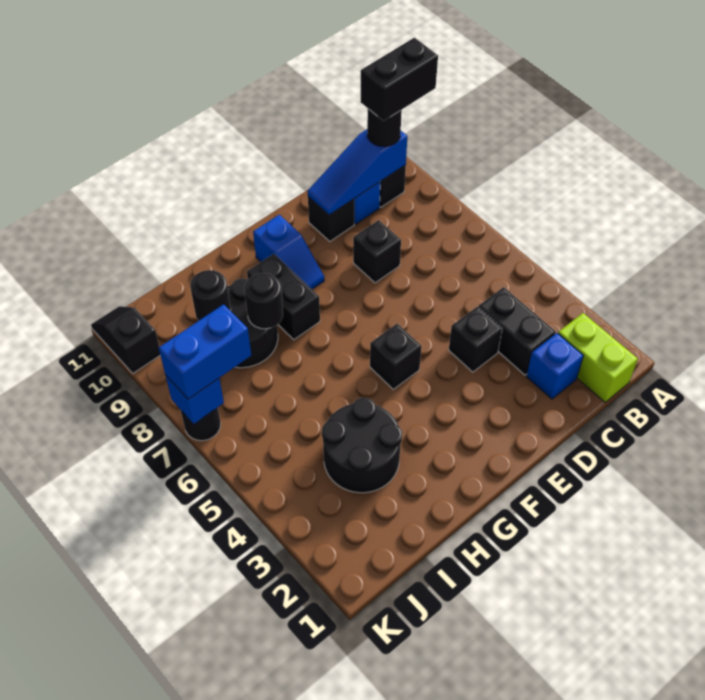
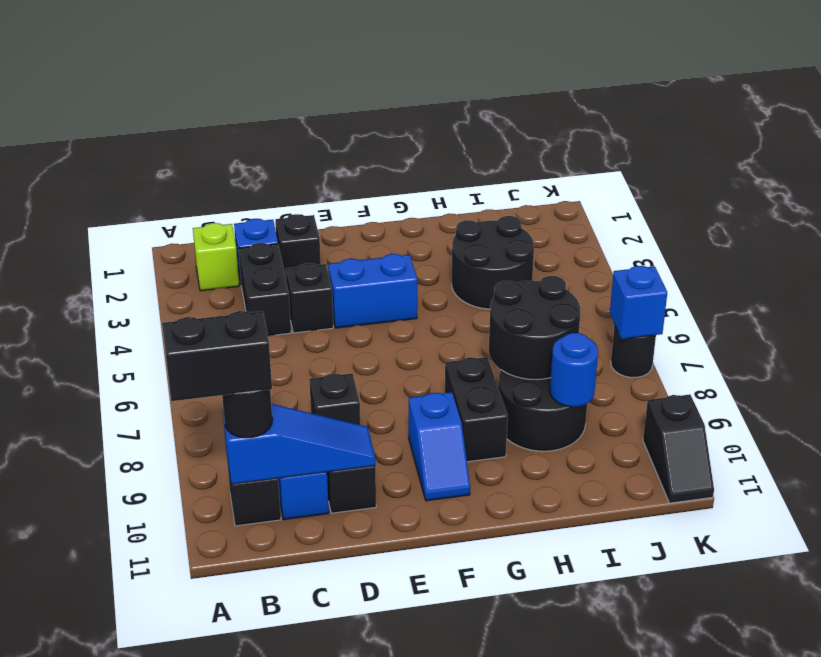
lime 1x2 brick [558,313,638,402] -> lime 1x1 brick [193,223,239,291]
black 1x1 brick [370,324,421,389] -> black 1x1 brick moved to [275,214,321,277]
blue 1x2 slope [253,215,324,289] -> blue 1x2 slope turned to [409,392,470,501]
black 1x1 round brick [244,273,283,329] -> black 2x2 round brick [489,276,581,379]
black 1x1 round brick [190,270,231,320] -> blue 1x1 round brick [550,333,598,407]
blue 1x2 brick [159,304,251,399] -> blue 1x2 brick moved to [328,254,417,328]

